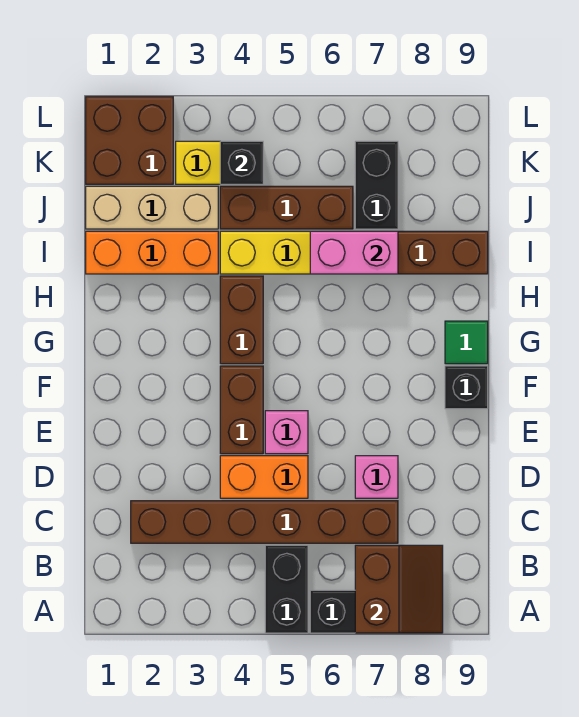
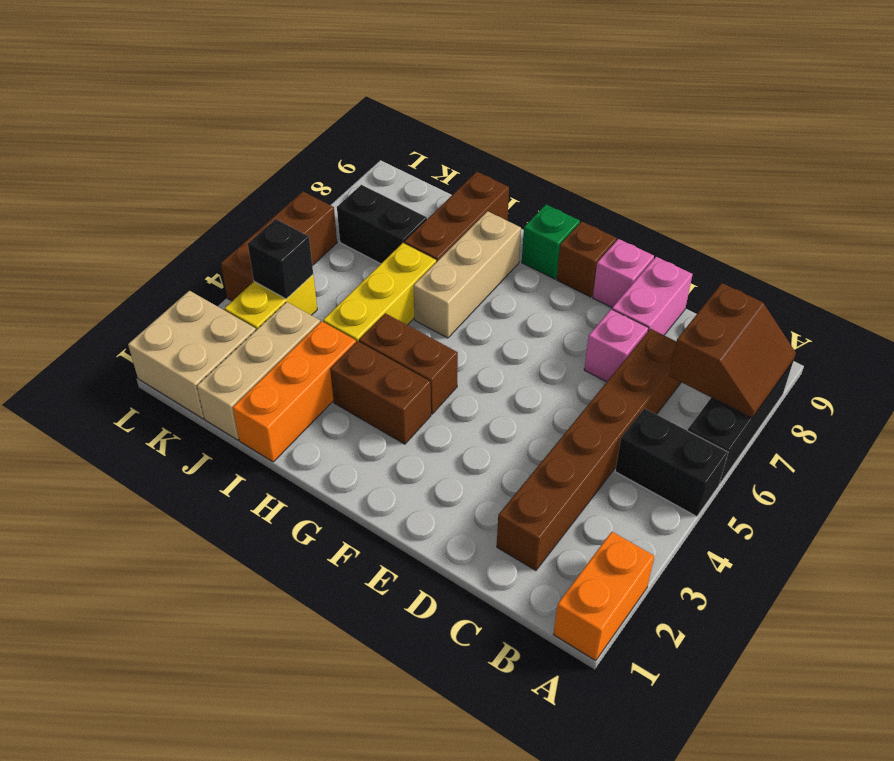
brown 2x2 slope [355,545,443,633] -> brown 2x2 slope turned to [669,283,796,418]
orange 1x2 brick [220,456,308,498] -> orange 1x2 brick moved to [553,532,654,661]
brown 1x2 brick [220,366,263,454] -> brown 1x2 brick moved to [330,341,431,444]
pink 1x1 brick [265,411,308,454] -> pink 1x1 brick moved to [593,239,654,307]
black 1x1 brick [445,366,488,409] -> brown 1x1 brick [557,222,617,297]
green 1x1 tile [445,321,488,364] -> green 1x1 brick [522,205,580,279]
none -> tan 1x3 brick [414,211,521,338]
pink 1x2 brick [310,231,398,274] -> pink 1x2 brick moved to [612,257,693,335]
brown 1x3 brick [220,186,353,229] -> brown 1x3 brick moved to [221,192,337,301]
brown 2x2 brick [86,97,173,184] -> tan 2x2 brick [128,291,256,419]

